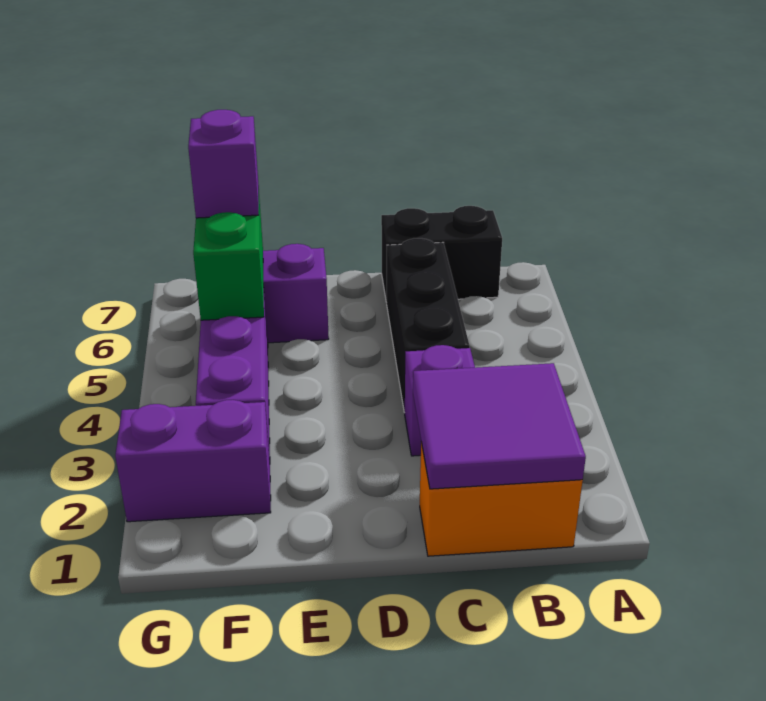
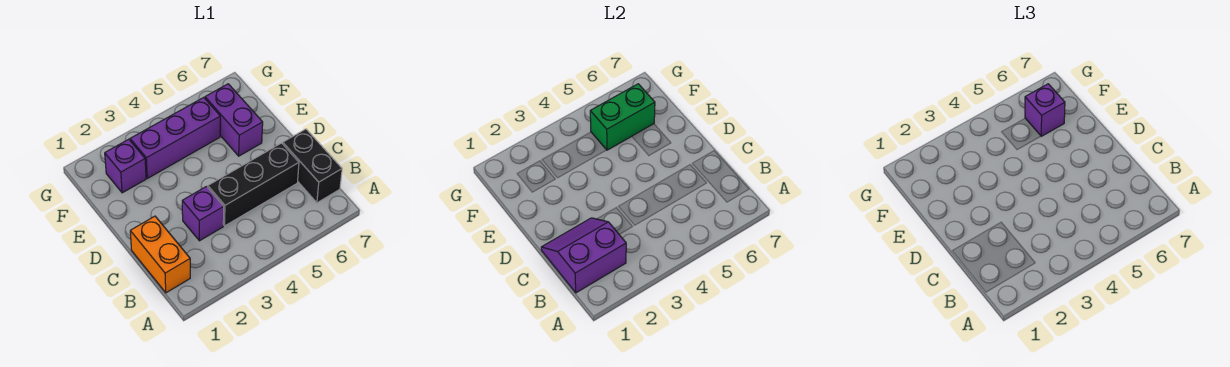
purple 2x2 tile [413,363,586,489] -> purple 2x2 slope [541,218,626,293]
purple 1x2 brick [115,400,271,522] -> purple 1x1 brick [105,139,146,193]

